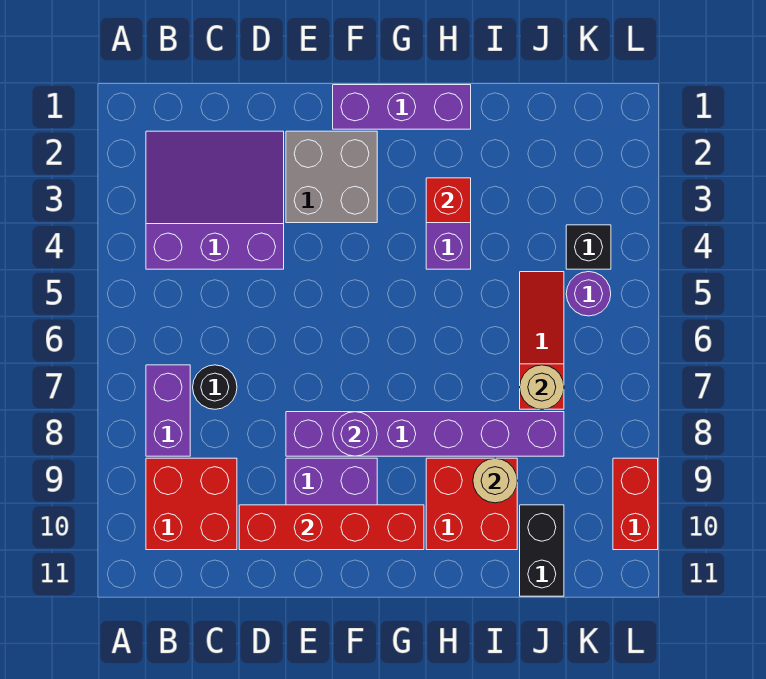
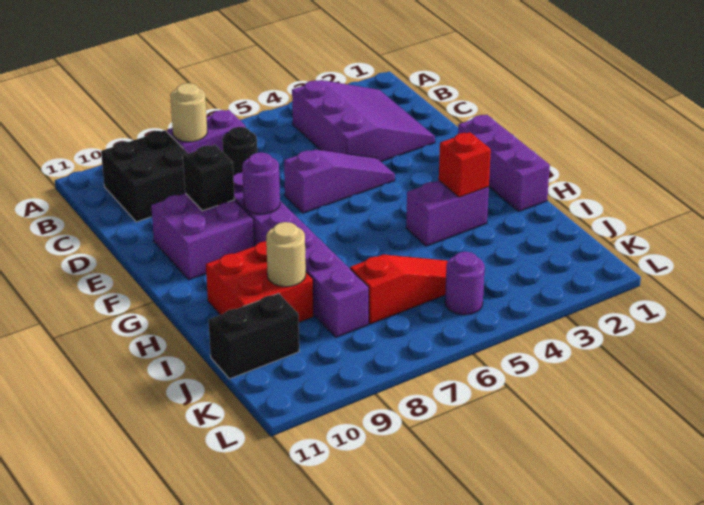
red 2x2 brick [146,458,237,550] -> black 2x2 brick [101,130,188,222]
red 1x4 brick [239,505,424,550] -> none
grey 2x2 brick [286,131,377,223] -> none
none -> purple 1x3 slope [284,150,395,213]
tan 1x1 round brick [520,365,564,409] -> tan 1x1 round brick moved to [170,83,207,142]
black 1x1 brick [566,225,611,269] -> black 1x1 brick moved to [183,145,235,211]
red 1x2 brick [613,458,658,550] -> none

